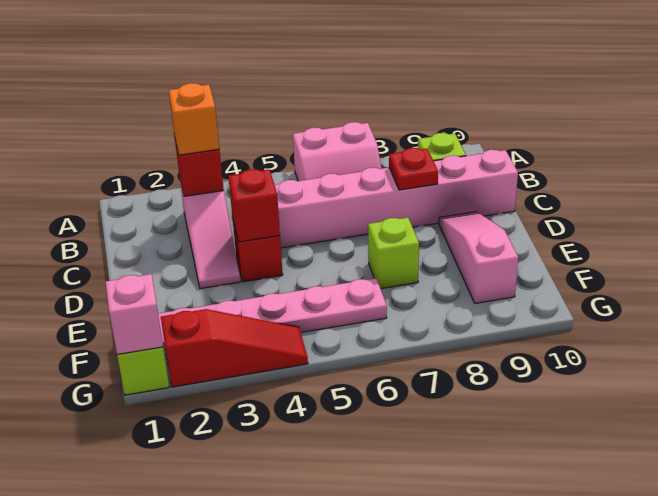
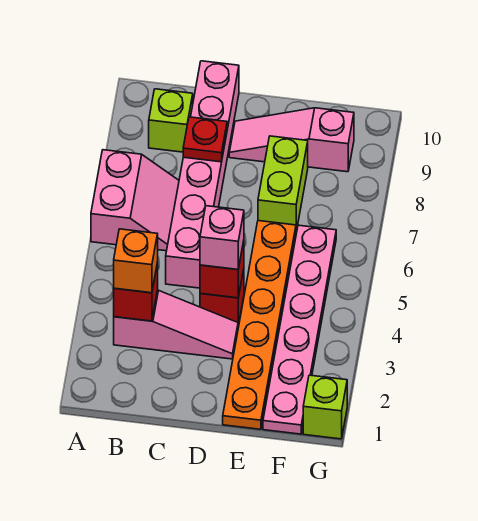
none -> orange 1x6 plate [223,221,296,429]
lime 1x1 brick [368,218,419,289] -> lime 1x2 brick [258,136,308,231]
pink 1x1 brick [106,274,163,355] -> pink 1x1 brick moved to [200,206,244,269]
red 1x3 slope [161,309,308,387] -> none

